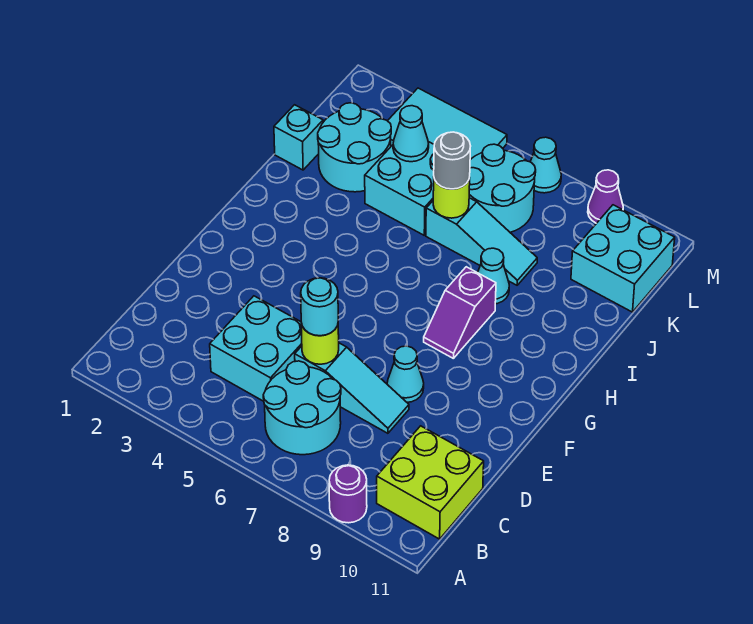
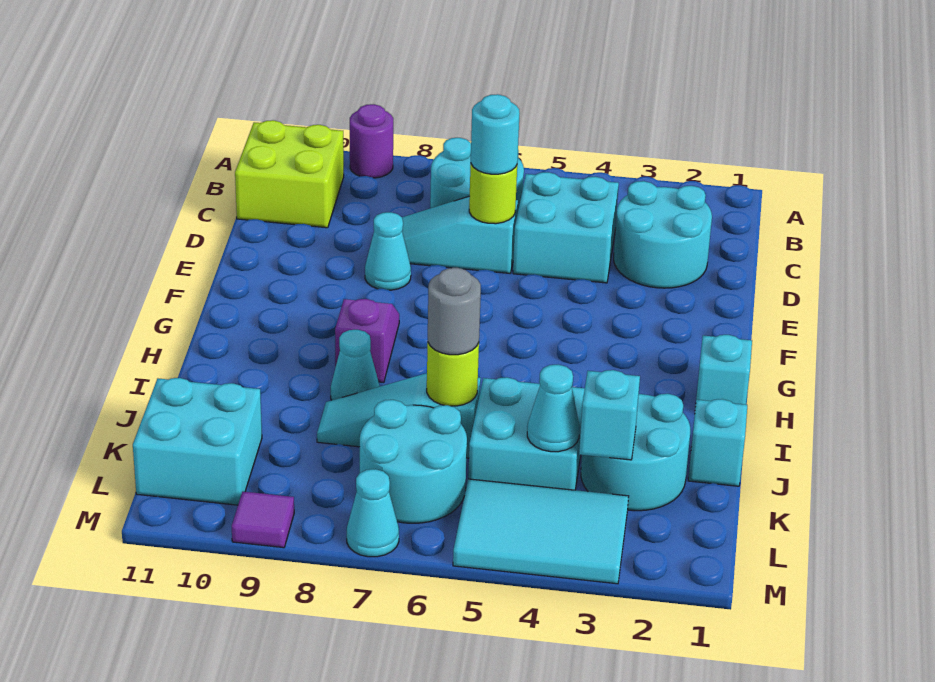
none -> cyan 2x2 round brick [614,181,712,288]
none -> cyan 1x1 brick [696,335,752,405]
none -> cyan 1x1 brick [579,370,640,460]
purple 1x1 cone [588,170,623,223] -> purple 1x1 tile [232,492,294,548]

